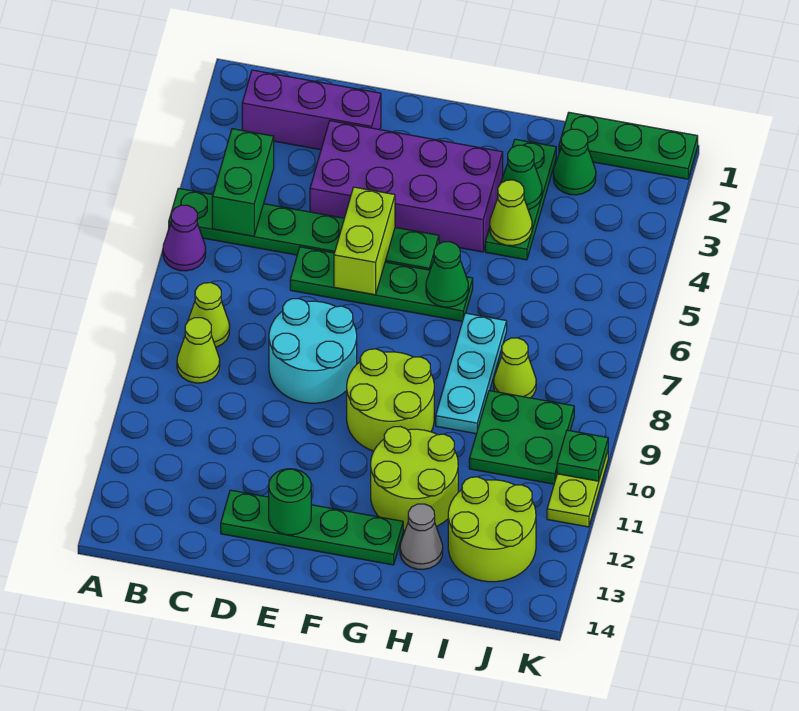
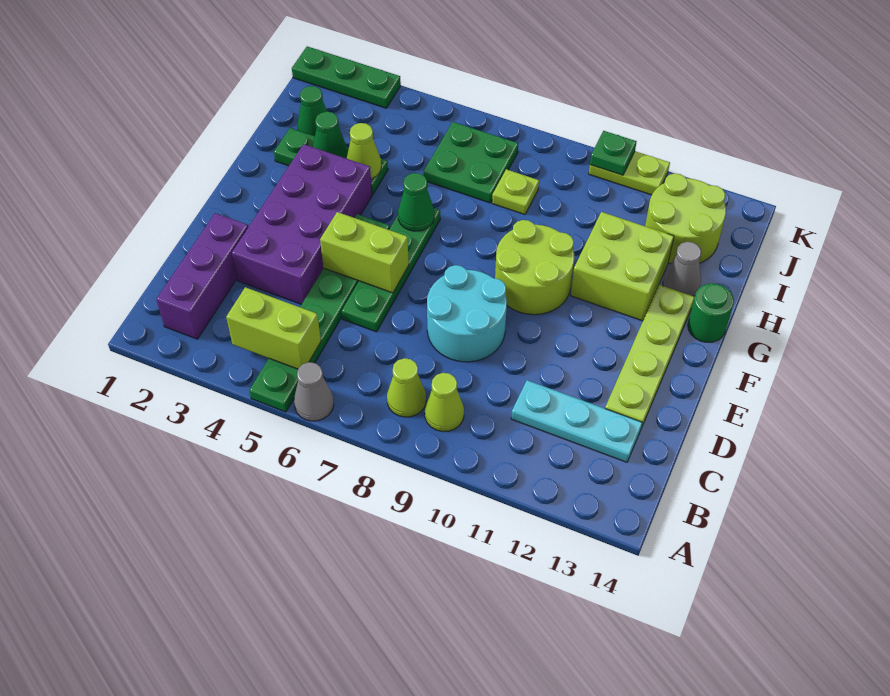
purple 1x1 cone [163,205,206,271] -> grey 1x1 cone [294,362,334,421]
green 1x2 brick [212,129,274,236] -> lime 1x2 brick [226,287,321,369]
green 1x4 plate [221,490,403,565] -> lime 1x4 plate [605,285,695,428]
green 1x1 round brick [269,469,311,535] -> green 1x1 round brick moved to [688,284,734,342]
lime 2x2 round brick [371,426,458,530] -> lime 2x2 brick [571,212,674,321]
cyan 1x3 plate [436,313,507,434] -> cyan 1x3 plate moved to [511,380,642,462]
green 1x3 plate [559,112,698,179] -> green 1x3 plate turned to [292,46,401,108]
lime 1x1 cone [494,338,536,398] -> lime 1x1 plate [492,169,539,215]
green 2x2 plate [469,391,574,484] -> green 2x2 plate moved to [424,122,518,203]

